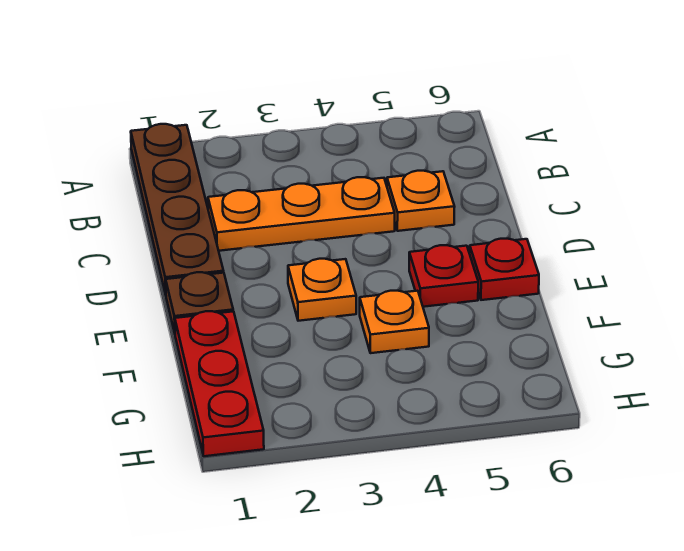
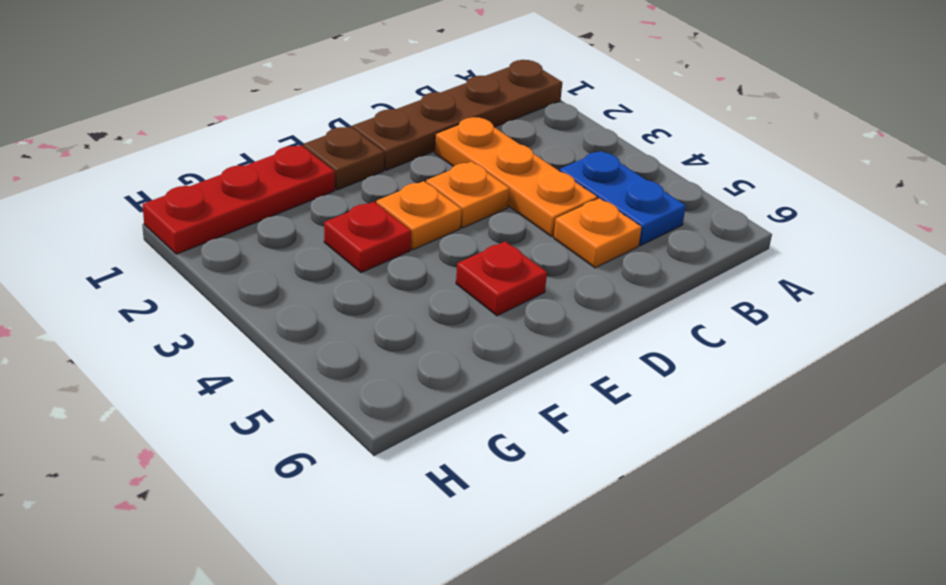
none -> blue 1x2 plate [559,151,686,245]
red 1x1 plate [470,239,539,300] -> red 1x1 plate moved to [324,202,411,273]
orange 1x1 plate [360,291,429,353] -> orange 1x1 plate moved to [426,162,510,228]

